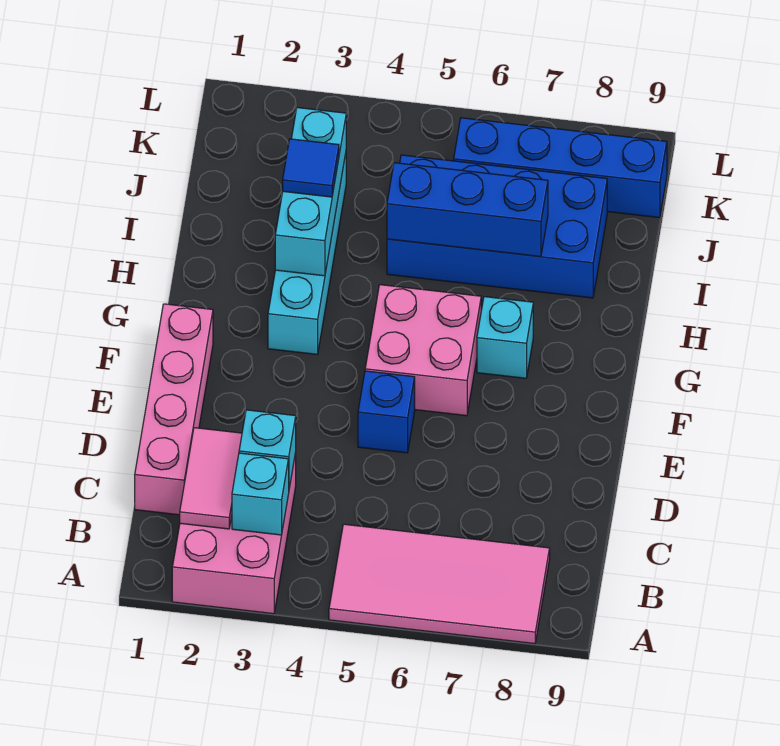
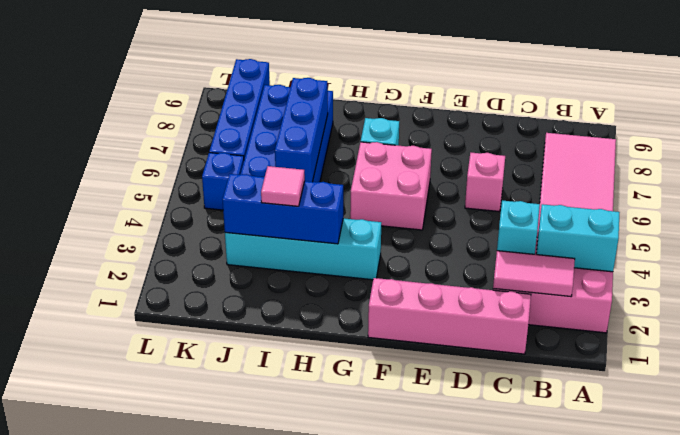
cyan 1x1 brick [232,453,289,535] -> cyan 1x2 brick [536,204,620,272]
none -> pink 1x1 brick [465,153,505,212]
blue 1x1 brick [358,371,415,453] -> blue 1x1 brick moved to [202,153,244,210]
cyan 1x3 brick [275,108,346,276] -> blue 1x3 brick [223,174,343,244]
blue 1x1 tile [283,139,339,197] -> pink 1x1 tile [261,166,305,206]

